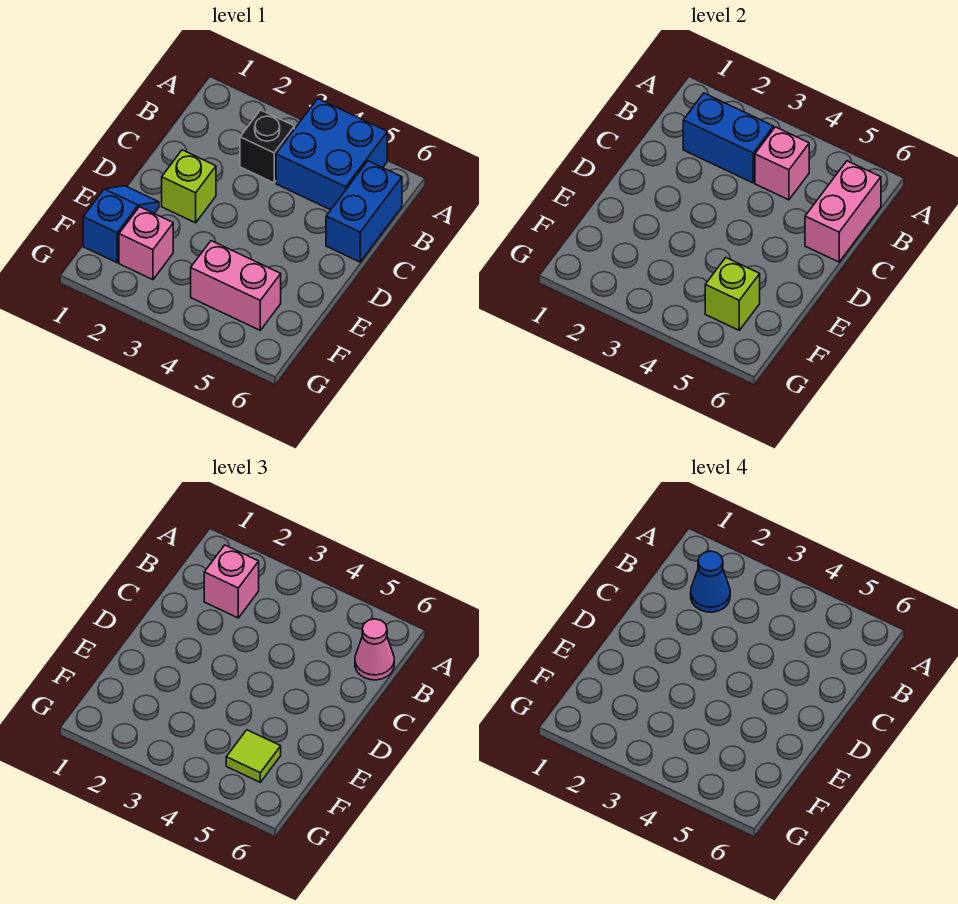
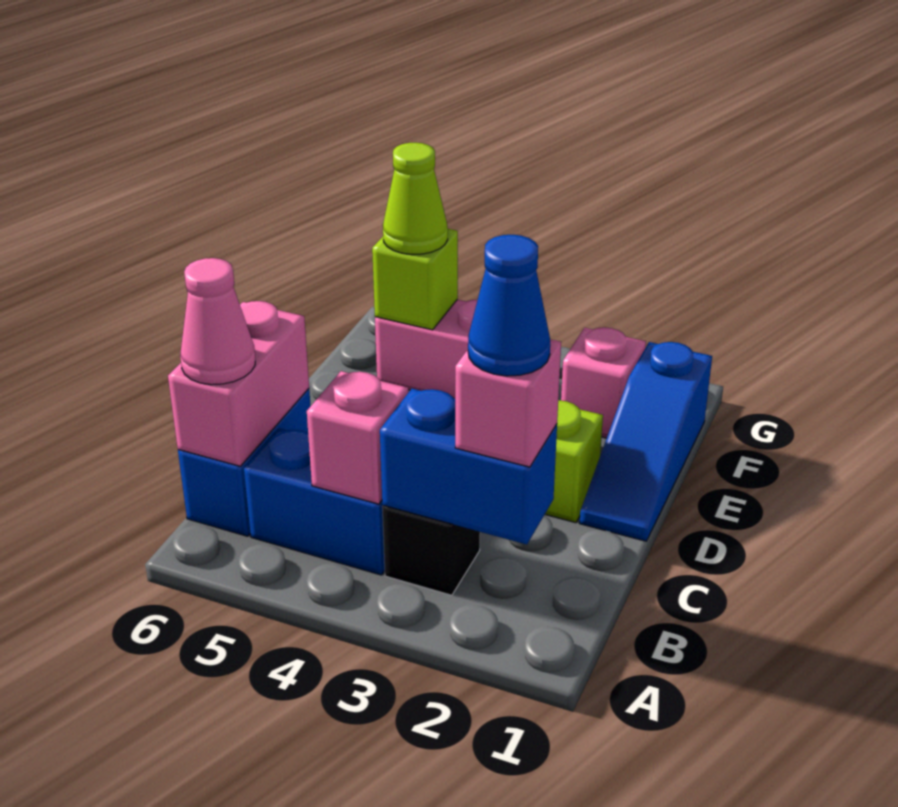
blue 2x2 brick [276,99,387,210] -> blue 1x2 brick [244,428,385,575]
blue 1x2 slope [83,186,159,263] -> blue 1x3 slope [580,342,712,541]
lime 1x1 tile [226,730,281,782] -> lime 1x1 cone [383,142,448,254]

